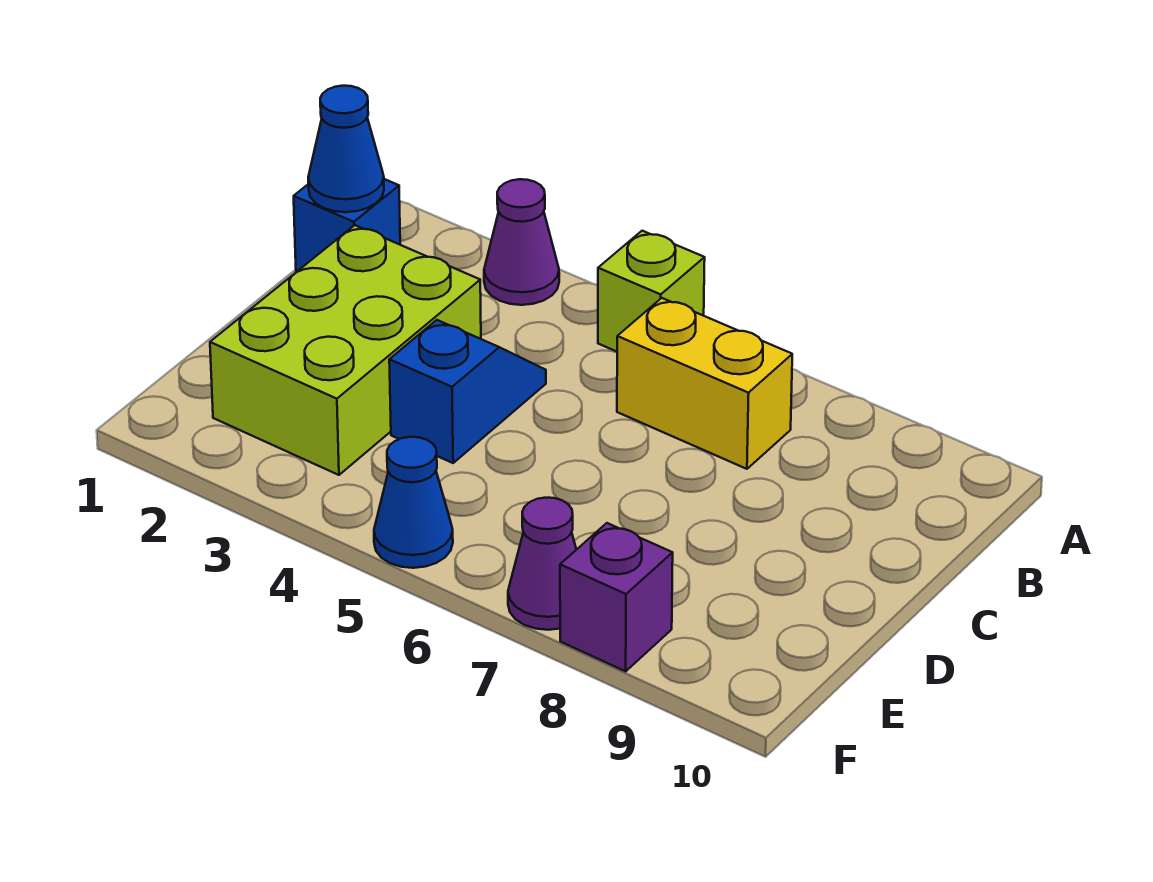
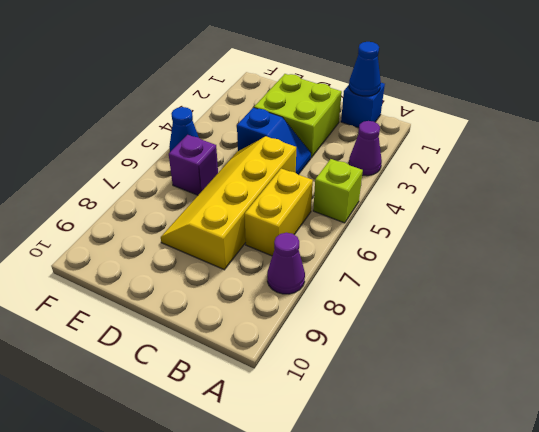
lime 2x3 brick [210,225,481,475] -> lime 2x2 brick [254,74,342,158]
none -> yellow 2x4 slope [161,136,296,270]
purple 1x1 cone [508,498,576,630] -> purple 1x1 cone moved to [267,233,305,294]
purple 1x1 brick [560,523,673,671] -> purple 1x1 brick moved to [169,135,218,195]

